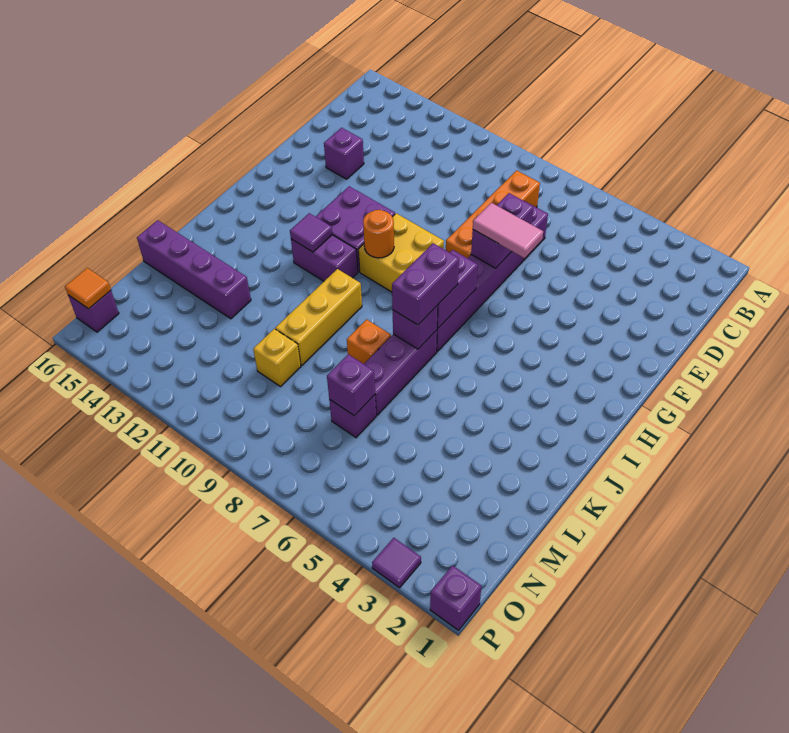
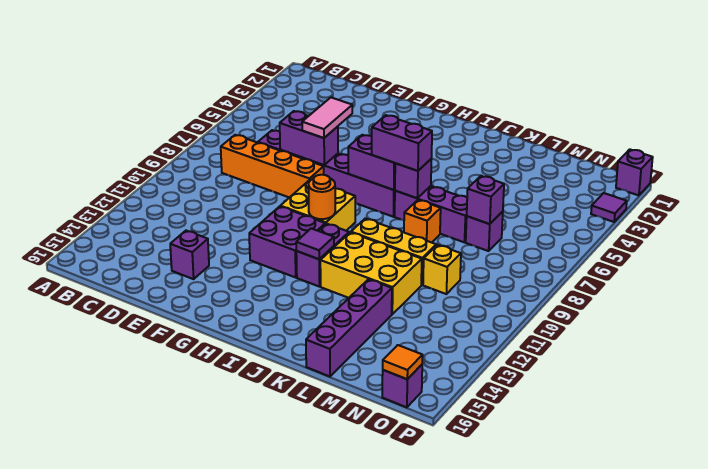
none -> yellow 2x3 brick [320,232,422,314]

